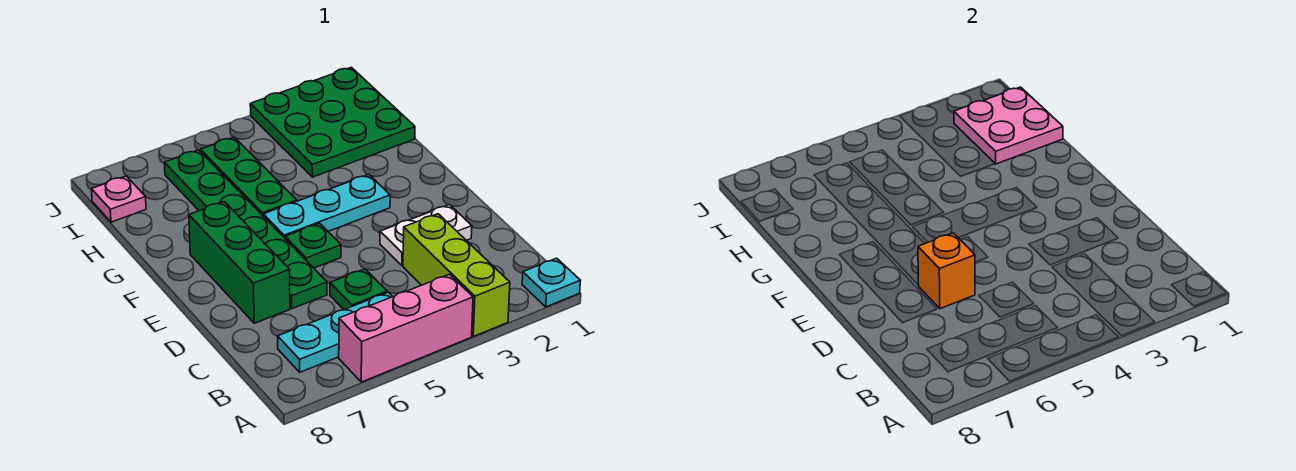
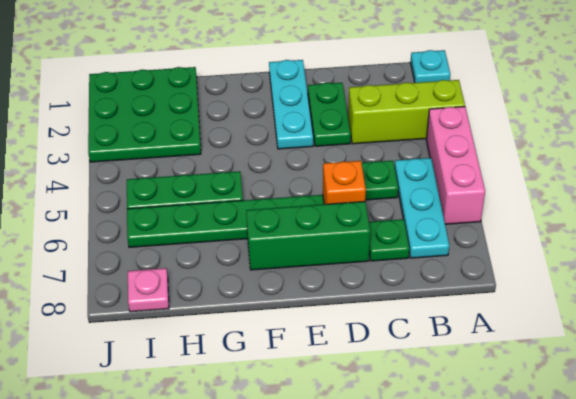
white 1x2 plate [380,205,472,265] -> green 1x2 plate [308,83,351,146]
green 1x1 plate [285,223,341,268] -> green 1x1 plate moved to [369,219,409,261]
cyan 1x3 plate [263,175,390,238] -> cyan 1x3 plate moved to [269,60,313,149]
pink 2x2 plate [954,87,1063,164] -> none

